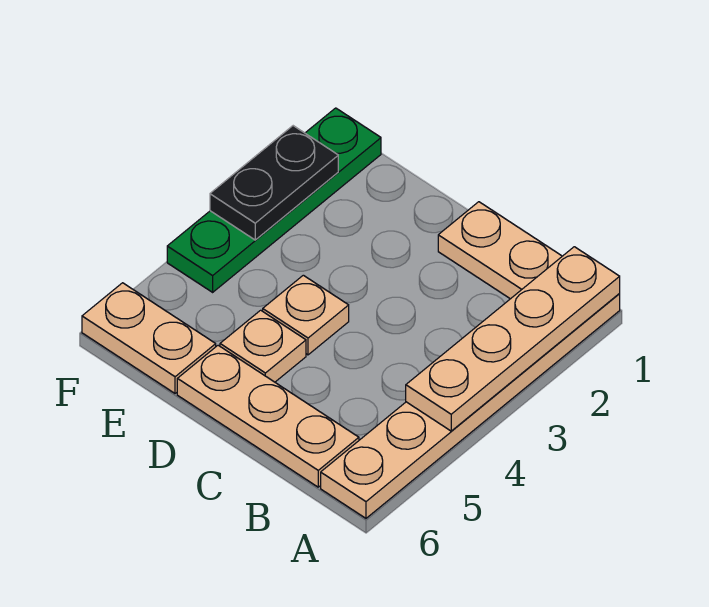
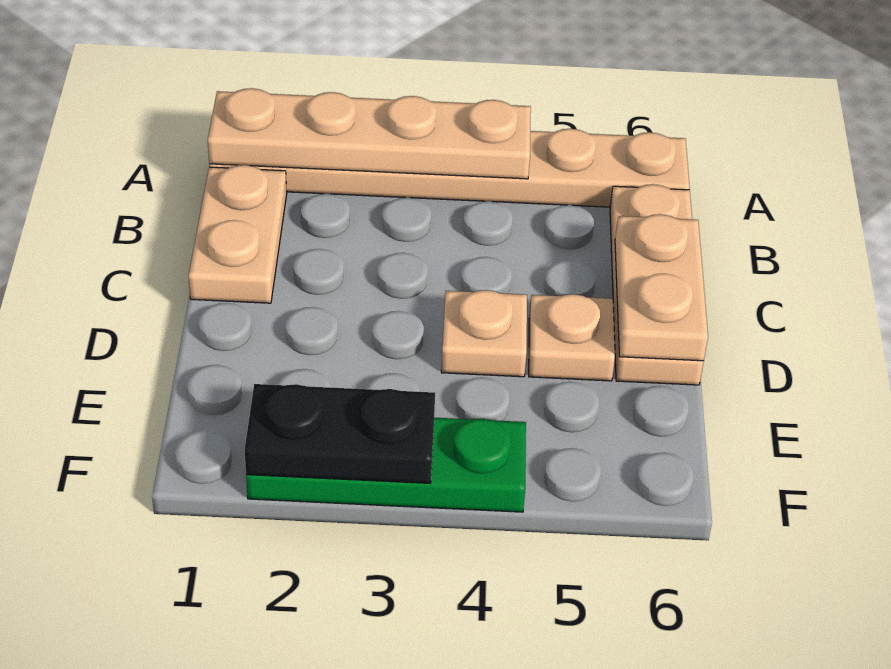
tan 1x2 plate [82,283,216,393] -> tan 1x2 plate moved to [615,214,708,361]
green 1x4 plate [167,108,381,292] -> green 1x3 plate [246,418,526,512]

